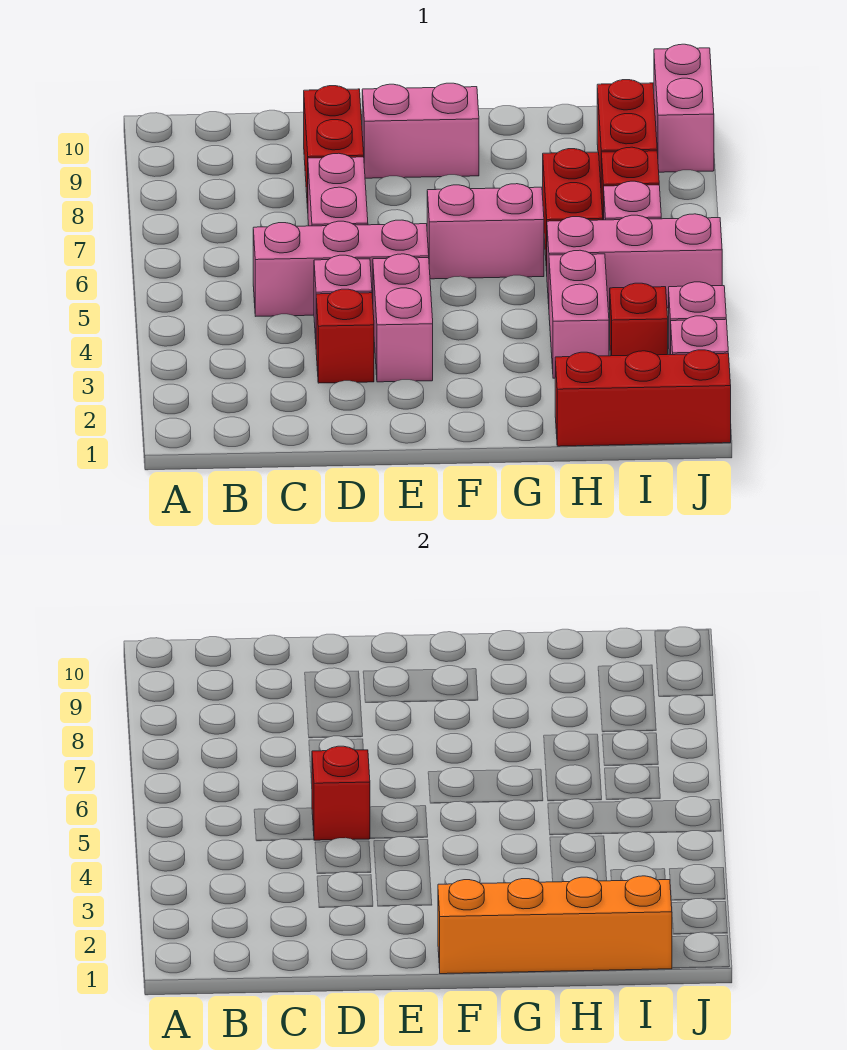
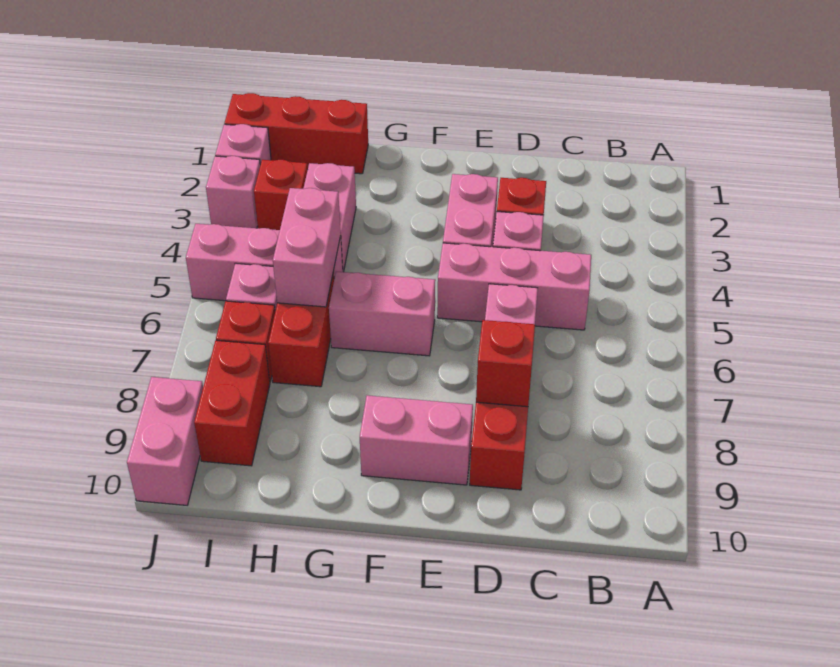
red 1x1 brick [312,746,370,840] -> red 1x1 brick moved to [476,320,535,407]
orange 1x4 brick [438,876,672,974] -> none
none -> pink 1x2 brick [273,188,341,307]

